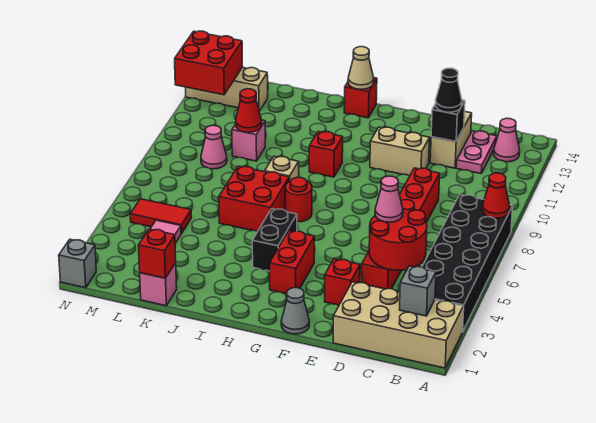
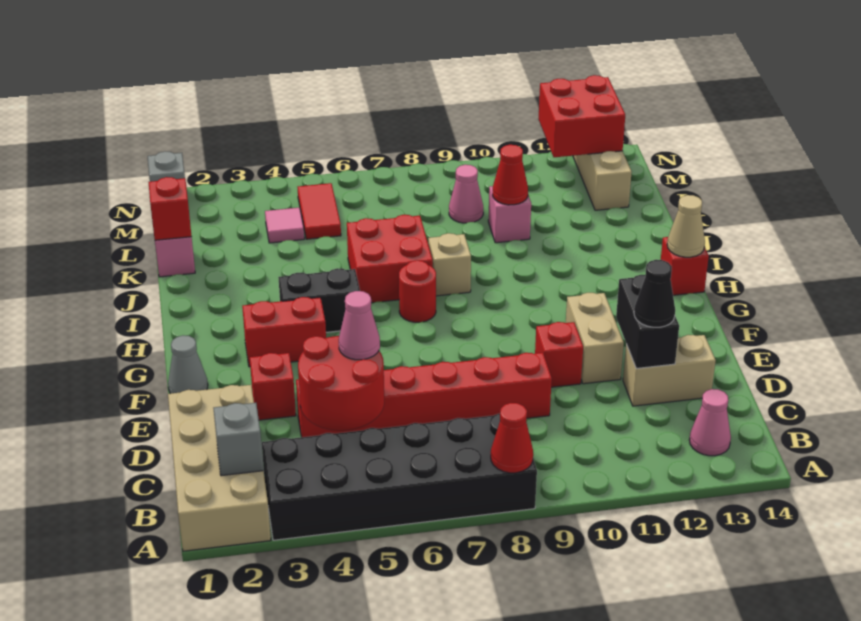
pink 1x2 plate [456,131,497,173] -> none
black 1x1 brick [431,100,465,141] -> black 1x2 brick [616,275,679,368]
red 1x1 brick [309,131,343,177] -> red 1x1 brick moved to [535,322,583,387]

